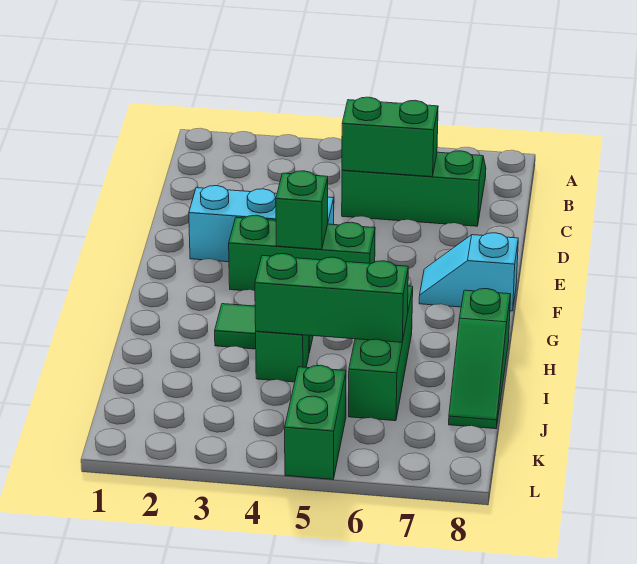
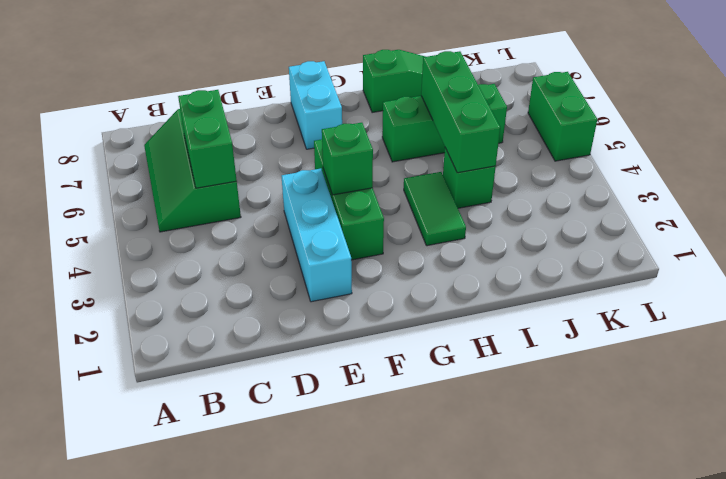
cyan 1x2 slope [419,233,518,311] -> cyan 1x2 brick [289,61,342,149]
green 1x2 brick [285,365,346,479] -> green 1x2 brick turned to [528,72,597,161]

